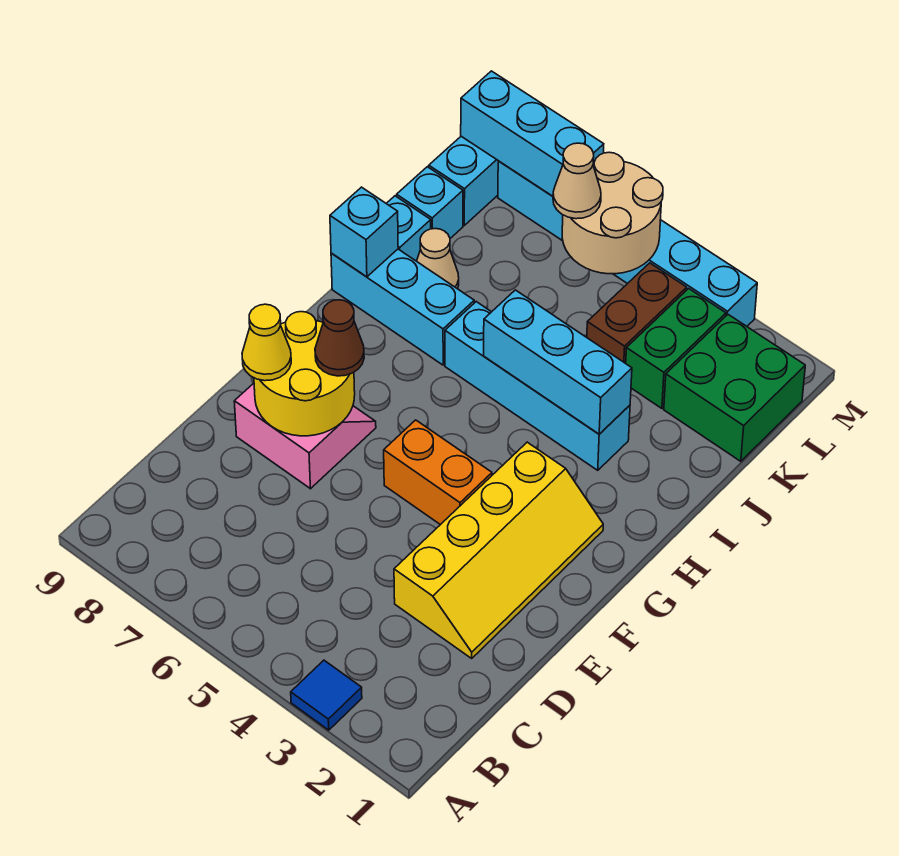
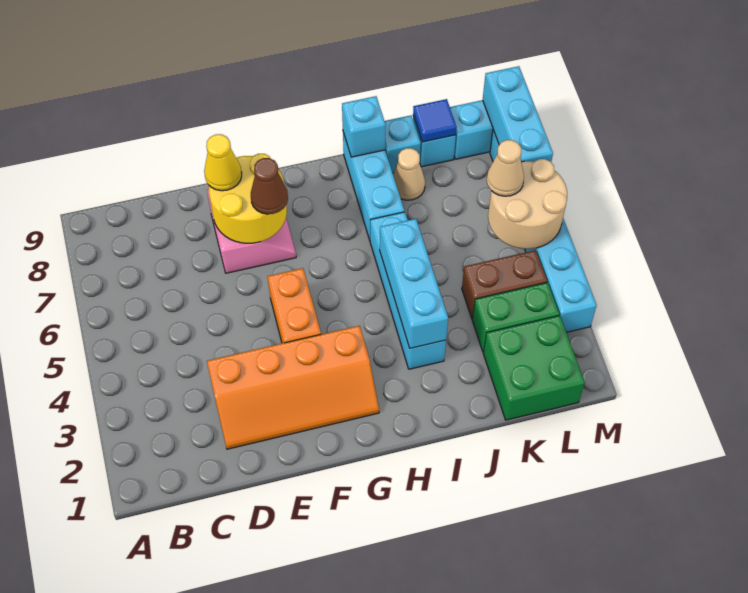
blue 1x1 tile [291,660,362,730] -> blue 1x1 tile moved to [413,99,457,142]
yellow 2x4 slope [394,442,603,658] -> orange 2x4 slope [207,326,379,449]

